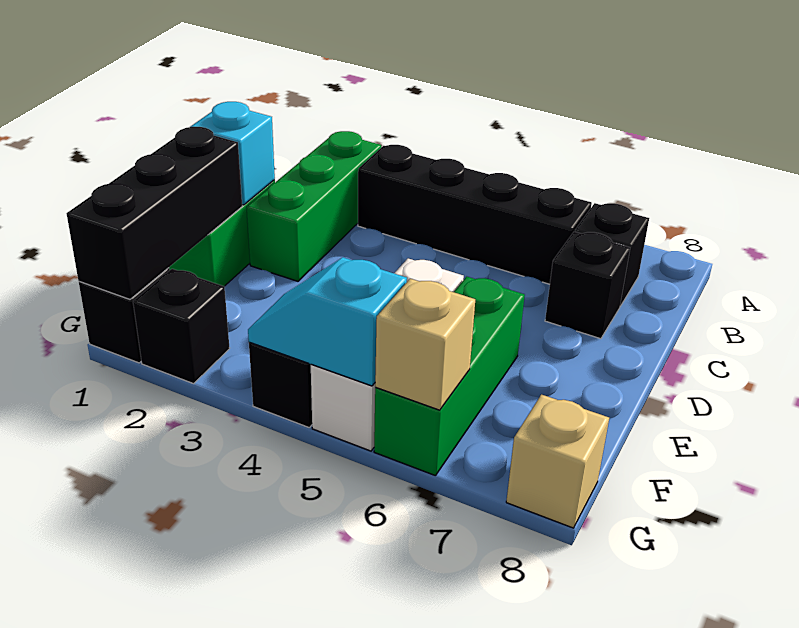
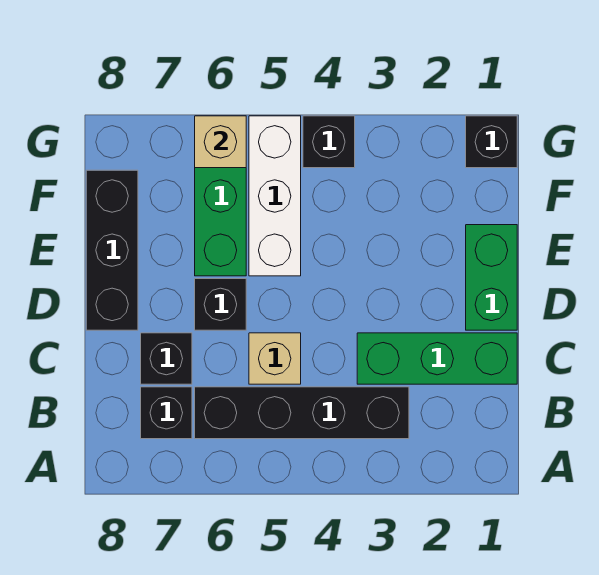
green 1x3 brick [246,131,381,281] -> green 1x3 brick turned to [357,333,517,384]
cyan 1x1 brick [190,102,275,205] -> none
black 1x3 brick [67,127,242,299] -> black 1x3 brick moved to [86,170,138,330]
black 1x1 brick [133,269,230,384] -> black 1x1 brick moved to [195,279,246,330]
cyan 1x2 slope [248,257,407,386] -> none
tan 1x1 brick [506,395,609,528] -> tan 1x1 brick moved to [249,333,301,384]

